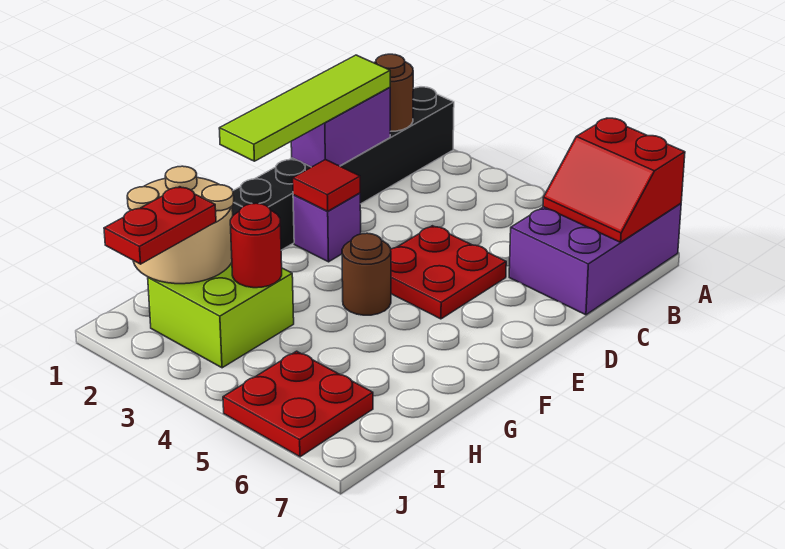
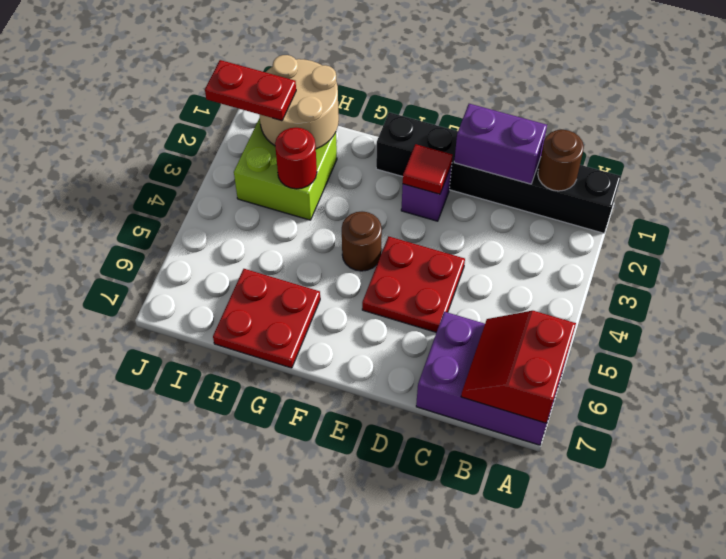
lime 1x4 tile [219,55,390,161] -> none
red 2x2 plate [223,351,373,457] -> red 2x2 plate moved to [213,269,320,368]

